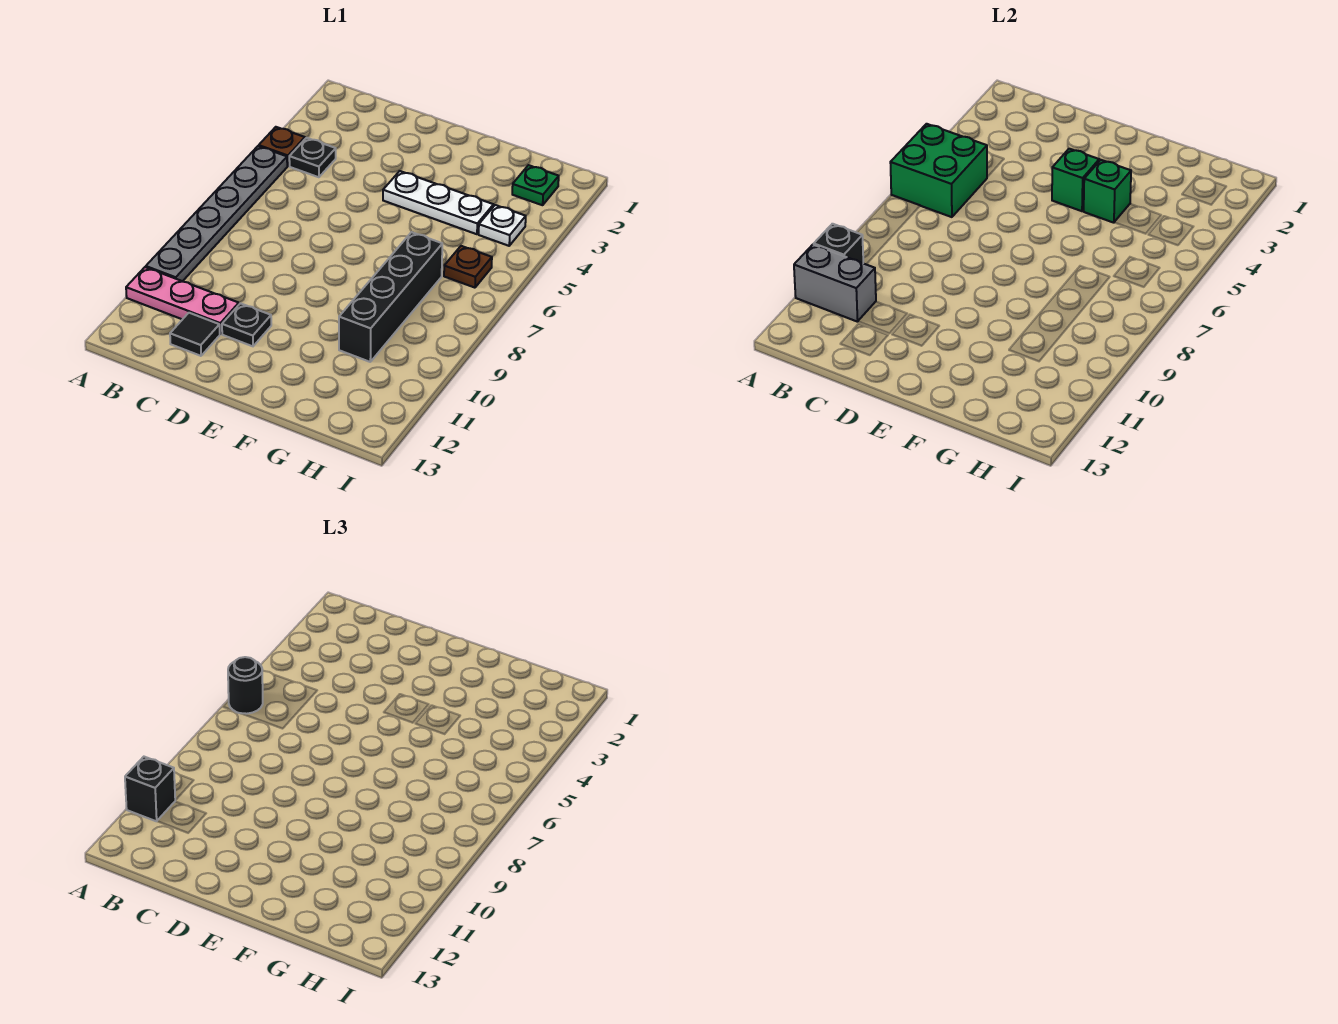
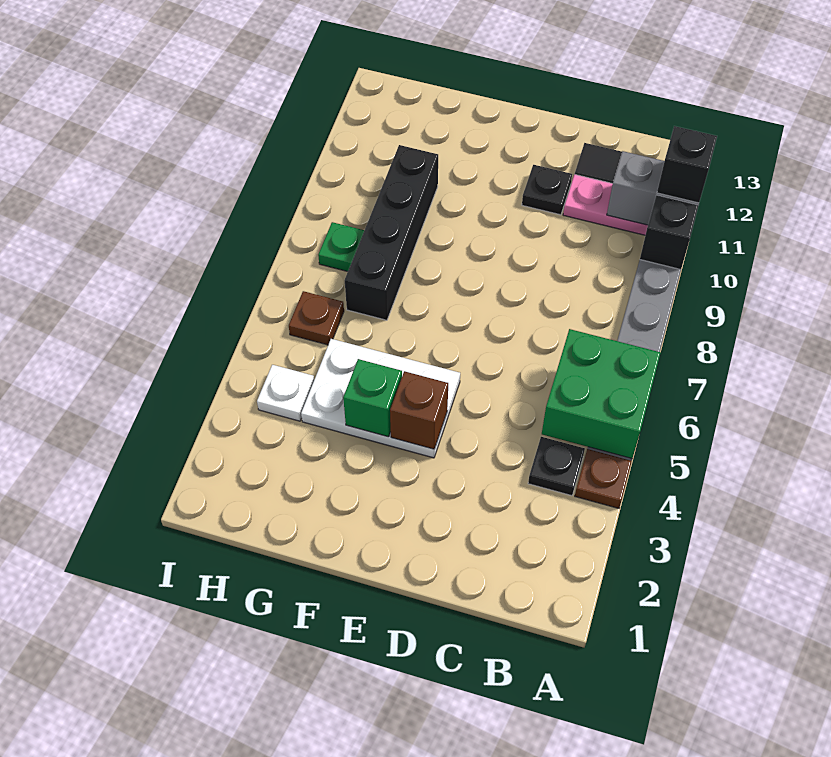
black 1x1 round brick [228,657,263,714] -> none
white 1x3 plate [383,171,494,234] -> white 2x3 plate [301,339,460,458]
green 1x1 brick [1052,149,1099,211] -> brown 1x1 brick [390,371,448,449]
green 1x1 plate [512,165,559,205] -> green 1x1 plate moved to [318,222,364,272]

